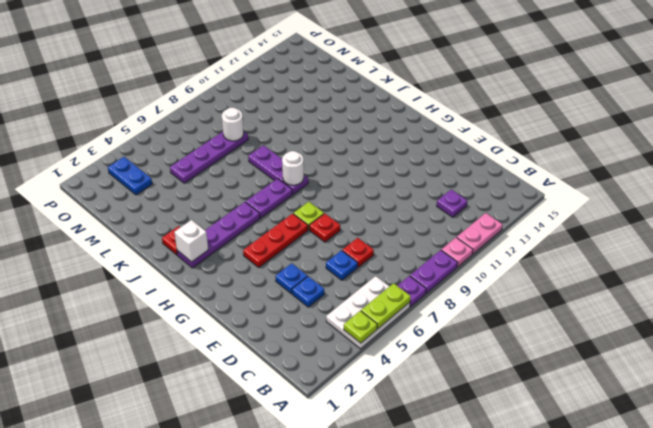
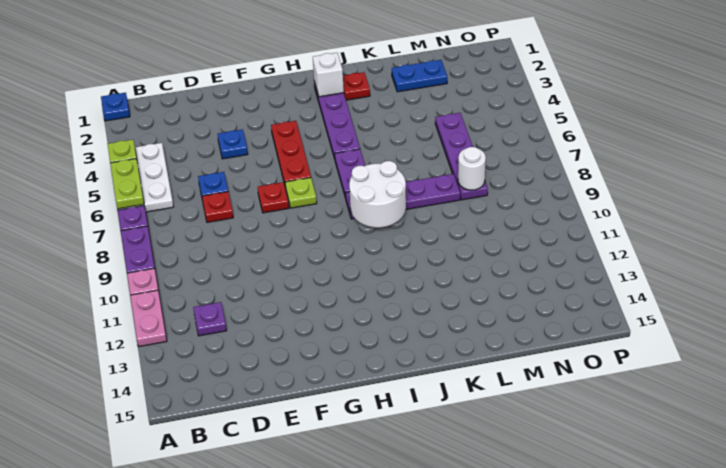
blue 1x1 plate [292,276,324,307] -> blue 1x1 plate moved to [101,93,130,121]
purple 1x3 plate [248,145,308,194] -> purple 1x4 plate [346,174,460,219]
white 1x1 round brick [282,151,304,185] -> white 2x2 round brick [349,161,406,228]
blue 1x2 plate [108,157,152,195] -> blue 1x2 plate moved to [392,60,447,92]

